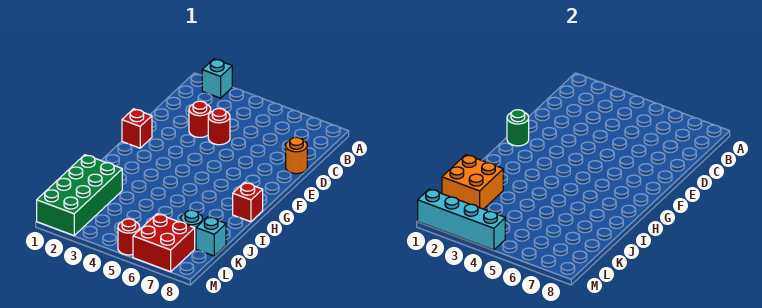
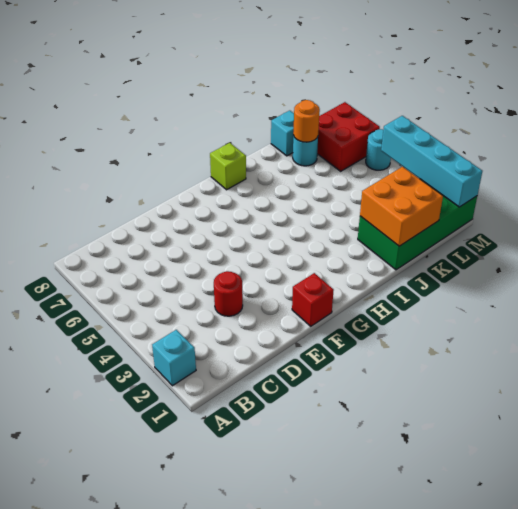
red 1x1 round brick [208,109,230,145] -> none
orange 1x1 round brick [286,137,307,174] -> orange 1x1 round brick moved to [293,100,320,142]
green 1x1 round brick [507,110,529,146] -> none
red 1x1 brick [233,182,263,222] -> lime 1x1 brick [210,143,246,190]
red 1x1 round brick [118,219,140,255] -> cyan 1x1 round brick [366,129,391,170]

